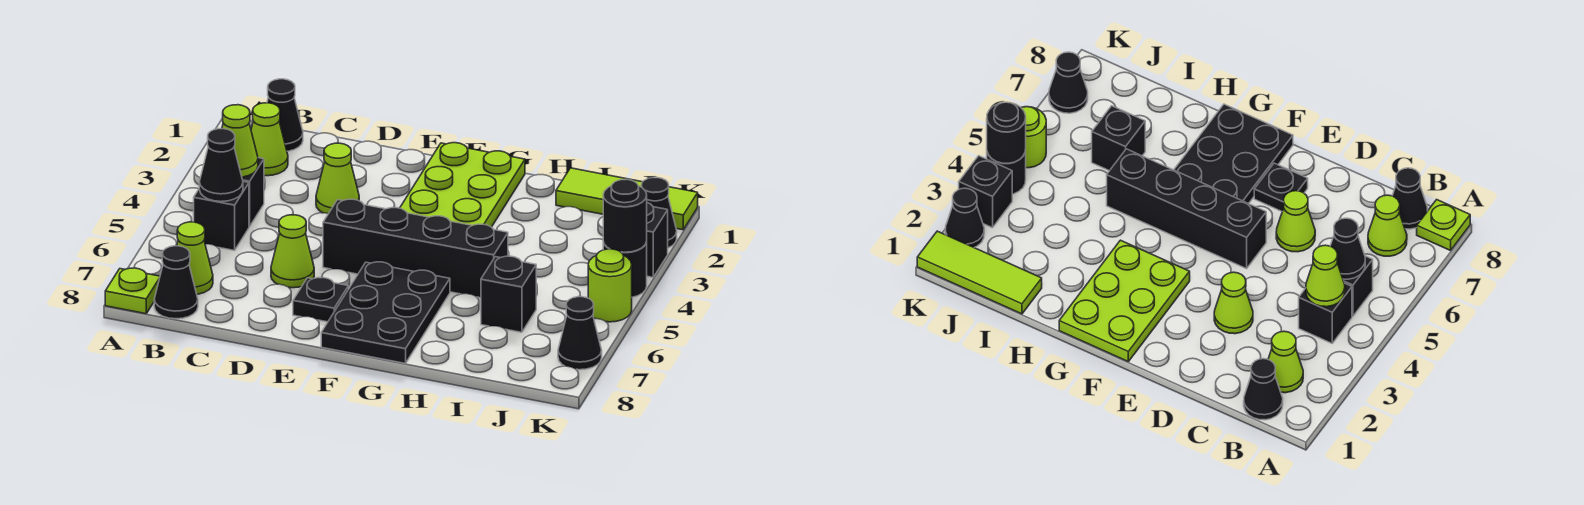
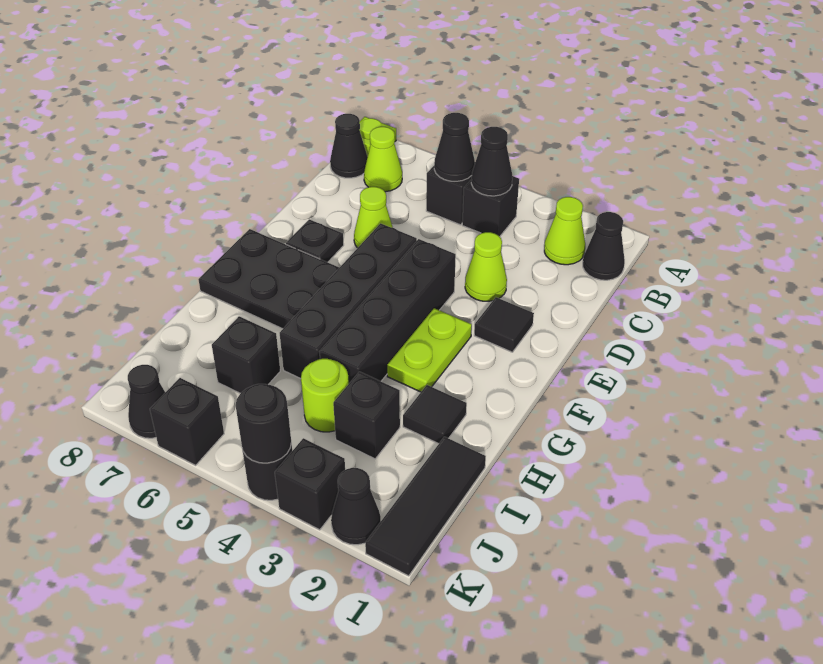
lime 1x1 cone [222,105,258,177] -> black 1x1 cone [471,127,512,196]
none -> black 1x1 tile [474,297,534,352]
none -> black 1x4 brick [319,239,456,383]
lime 2x3 plate [400,143,525,227] -> lime 1x2 plate [387,308,472,392]
none -> black 1x1 tile [403,385,467,444]
lime 1x3 tile [556,168,698,230] -> black 1x3 tile [365,437,486,576]
none -> black 1x1 brick [333,372,400,459]
lime 1x1 round brick [588,249,632,322] -> lime 1x1 round brick moved to [301,359,349,432]
none -> black 1x1 brick [150,378,224,465]

